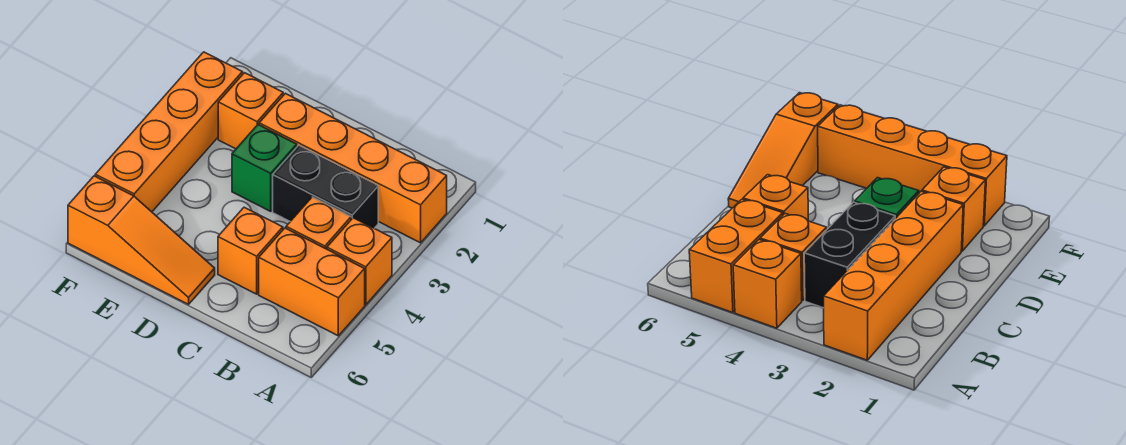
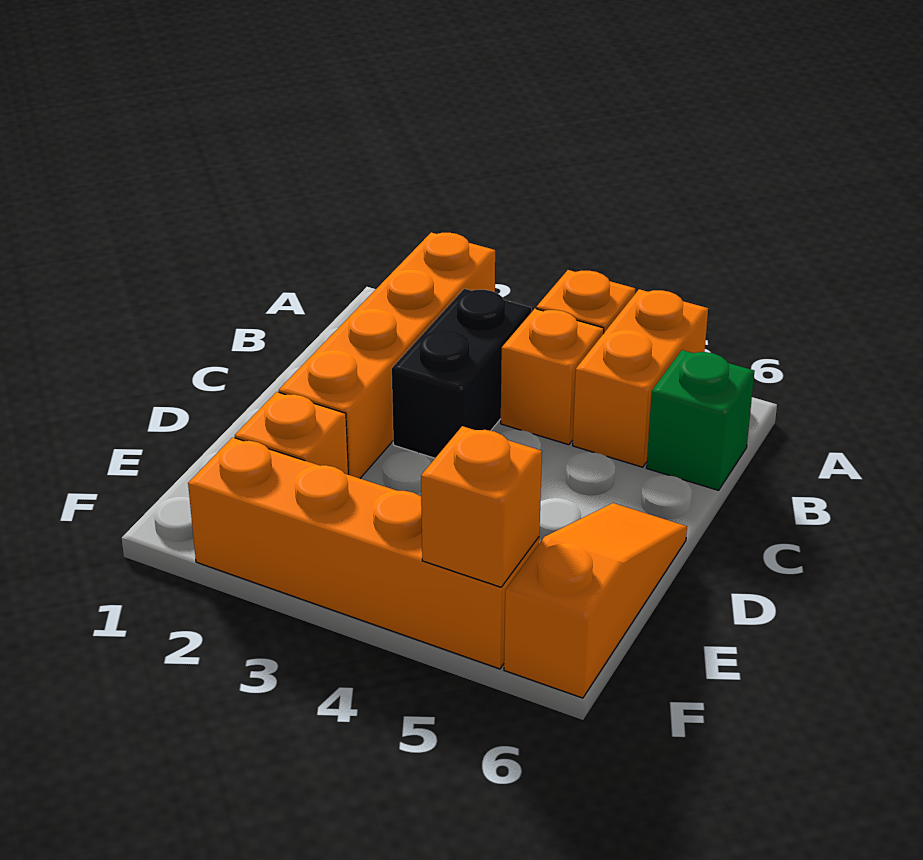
orange 1x1 brick [218,207,283,294] -> orange 1x1 brick moved to [421,426,542,587]
green 1x1 brick [232,125,297,211] -> green 1x1 brick moved to [646,350,755,490]

